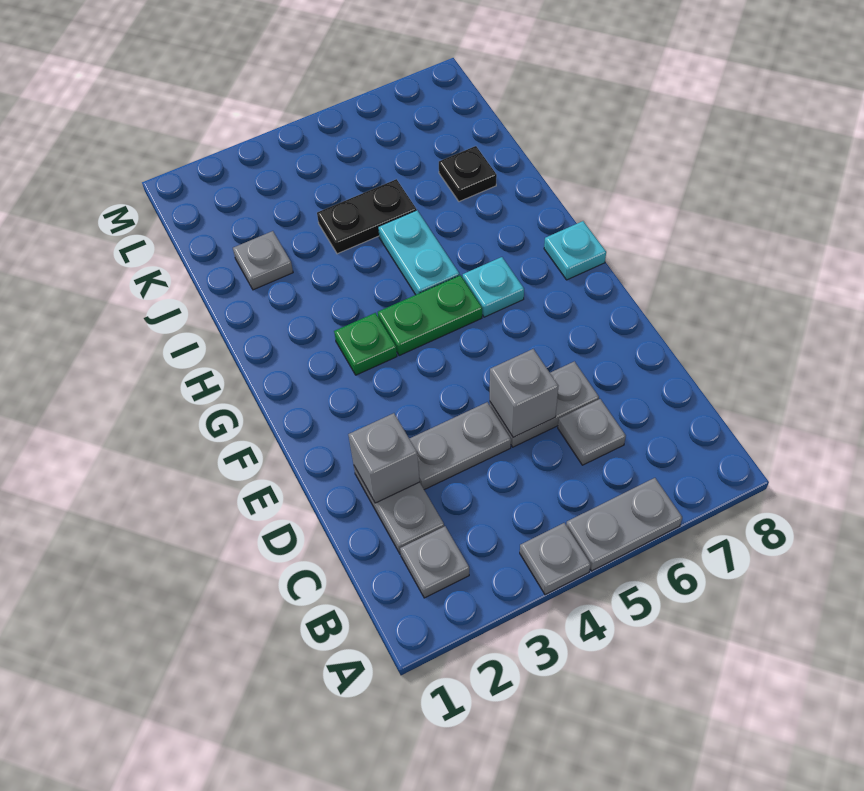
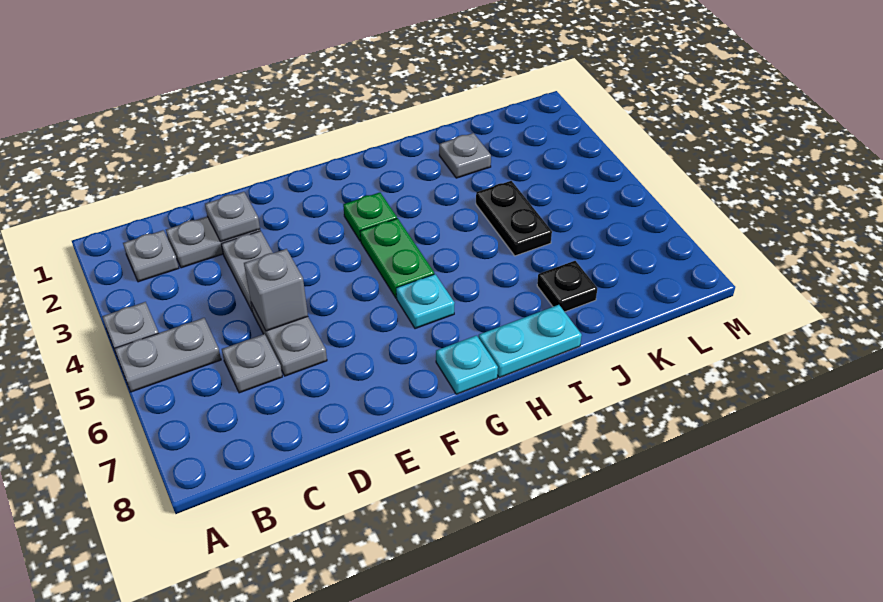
grey 1x2 plate [566,478,682,571] -> grey 1x2 plate turned to [115,318,221,392]
grey 1x1 brick [348,413,420,503] -> grey 1x1 plate [205,192,260,242]
cyan 1x2 plate [378,210,459,295] -> cyan 1x2 plate moved to [479,305,582,378]

